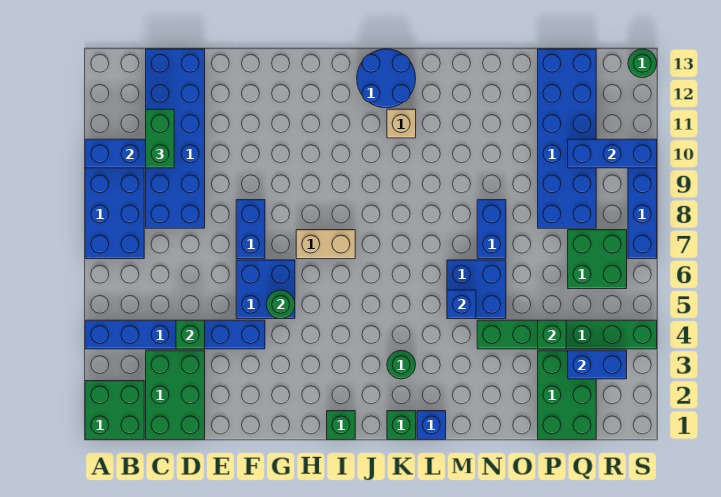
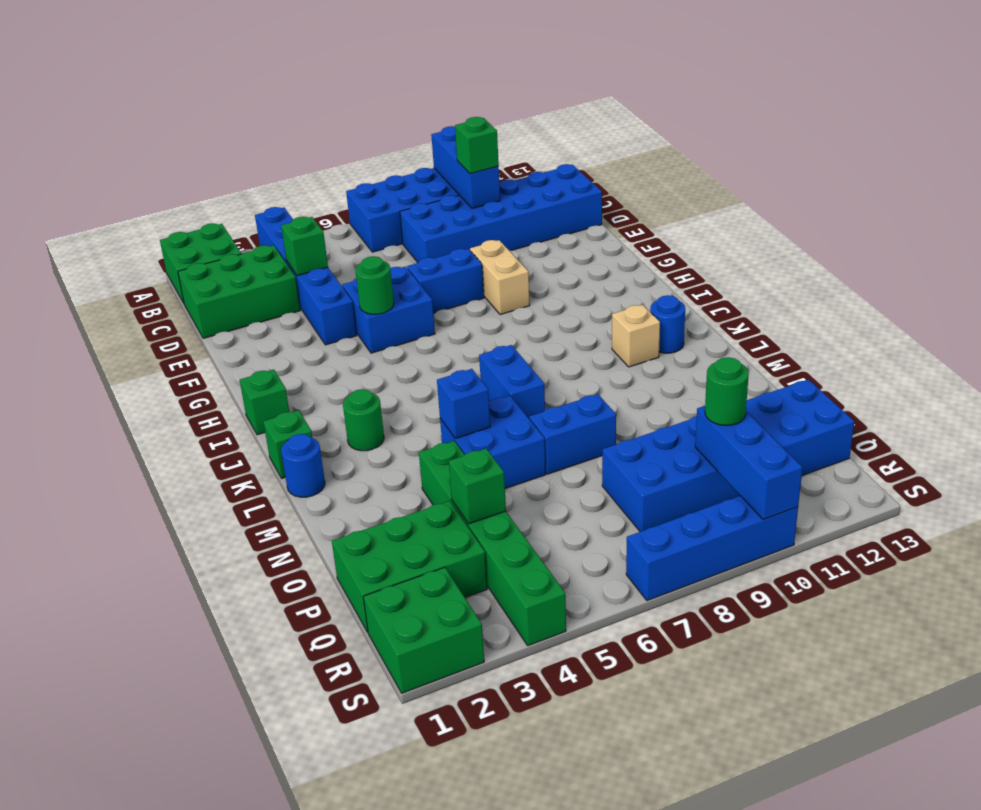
green 1x2 brick [146,109,174,168] -> green 1x1 brick [455,117,499,174]
tan 1x2 brick [296,230,355,259] -> tan 1x2 brick moved to [470,240,530,315]
blue 2x2 round brick [357,49,416,108] -> blue 1x1 round brick [650,295,685,353]
blue 1x1 brick [417,411,446,439] -> blue 1x1 round brick [281,434,325,497]
blue 1x2 brick [568,350,627,379] -> blue 1x2 brick moved to [479,345,545,418]
green 2x2 brick [568,230,627,289] -> green 2x2 brick moved to [363,567,484,693]
green 1x1 round brick [628,49,657,78] -> green 1x1 round brick moved to [705,357,749,425]

